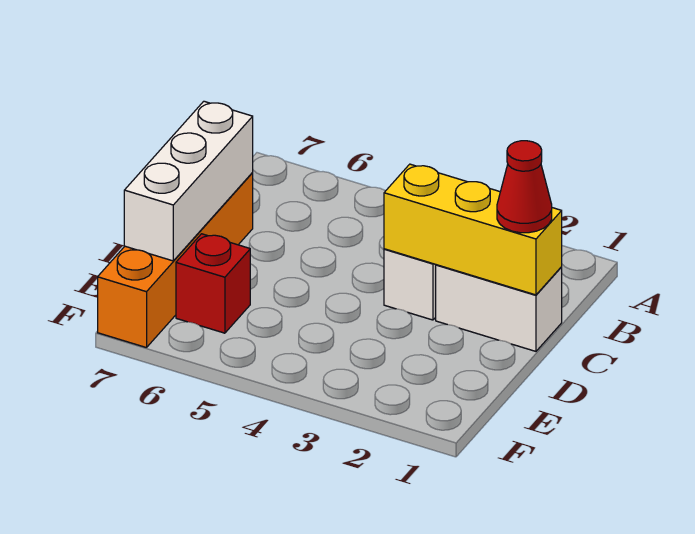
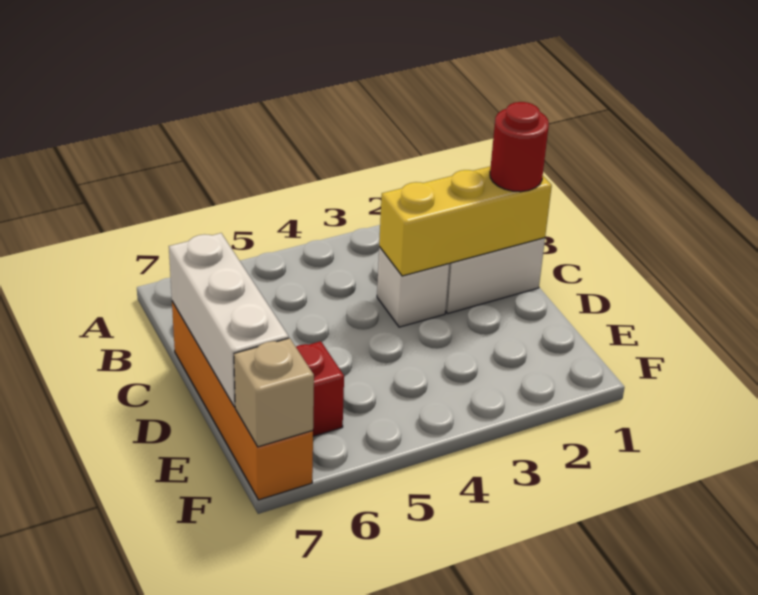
red 1x1 cone [497,141,552,233] -> red 1x1 round brick [490,102,549,192]
none -> tan 1x1 brick [234,338,314,447]

